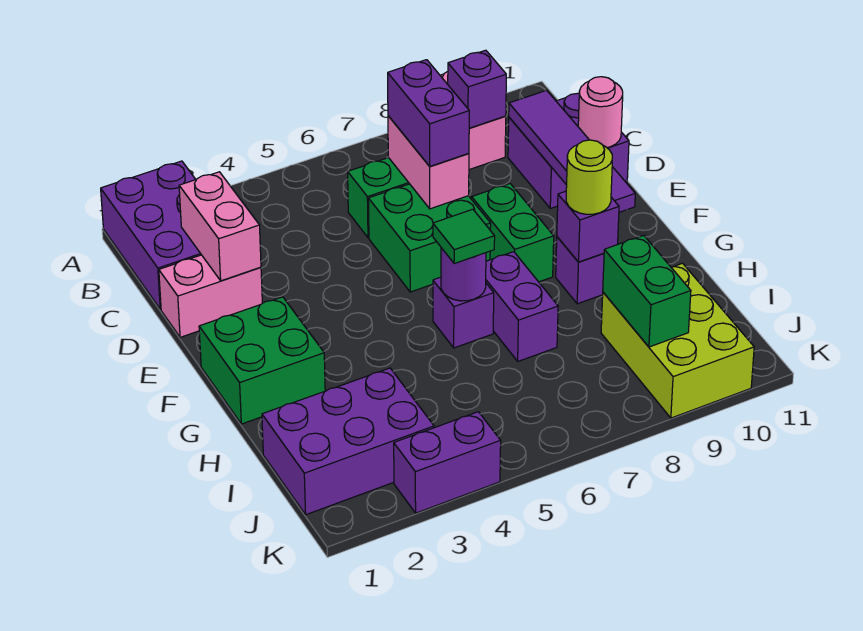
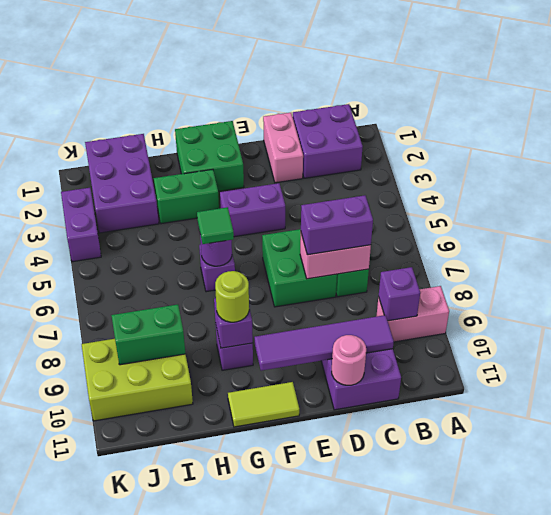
purple 2x3 brick [101,161,201,309] -> purple 2x2 brick [293,104,363,178]
pink 1x2 brick [179,172,261,281] -> none
green 1x2 brick [472,184,554,282] -> green 1x2 brick moved to [154,169,219,224]
none -> lime 1x2 tile [228,382,299,427]
purple 1x2 brick [486,252,558,361] -> purple 1x2 brick moved to [220,183,285,237]

